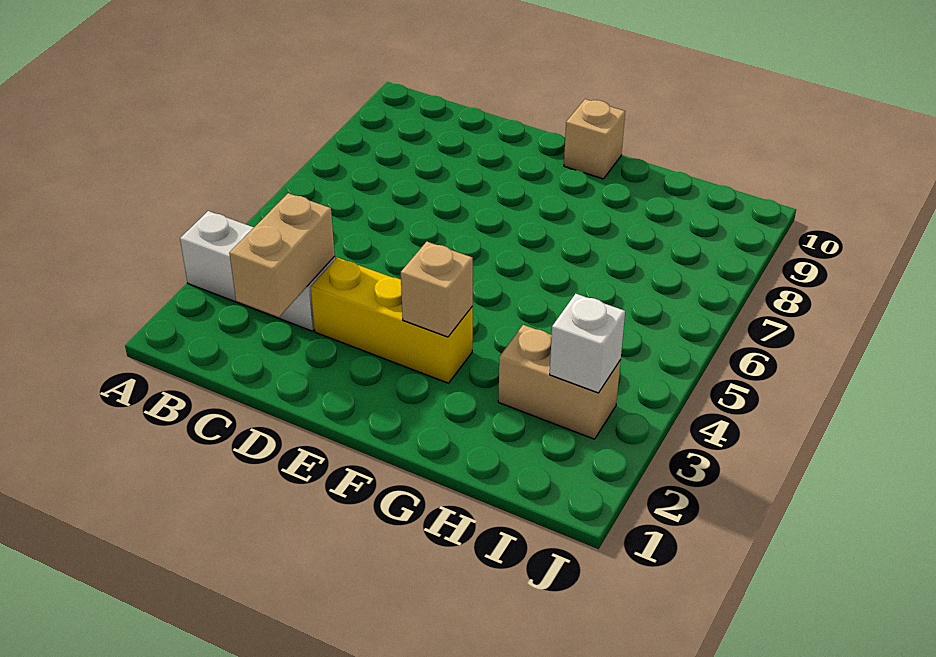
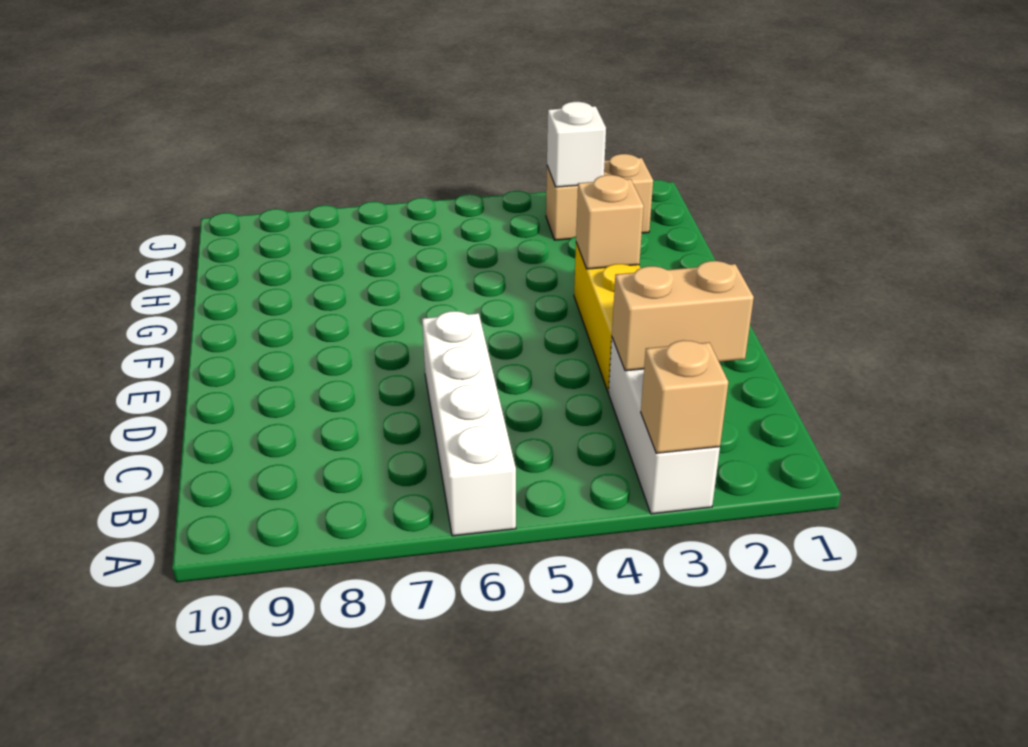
none -> white 1x4 brick [422,311,516,536]
tan 1x1 brick [564,99,625,179] -> tan 1x1 brick moved to [641,340,728,453]
tan 1x2 brick [498,325,621,439] -> tan 1x2 brick turned to [546,154,653,240]

